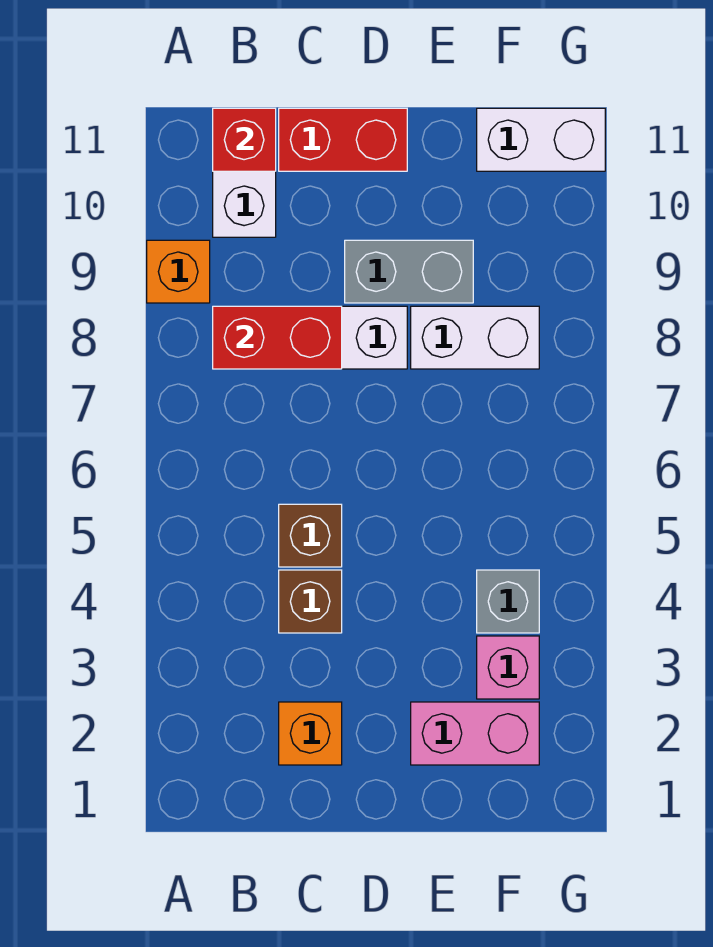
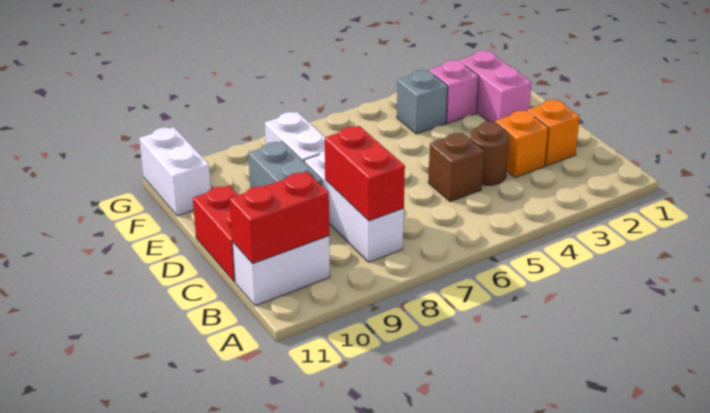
orange 1x1 brick [147,240,210,303] -> orange 1x1 brick moved to [495,110,549,177]
red 1x1 brick [213,108,276,171] -> red 1x2 brick [230,172,329,264]
brown 1x1 brick [279,570,342,633] -> brown 1x1 round brick [470,122,509,185]

